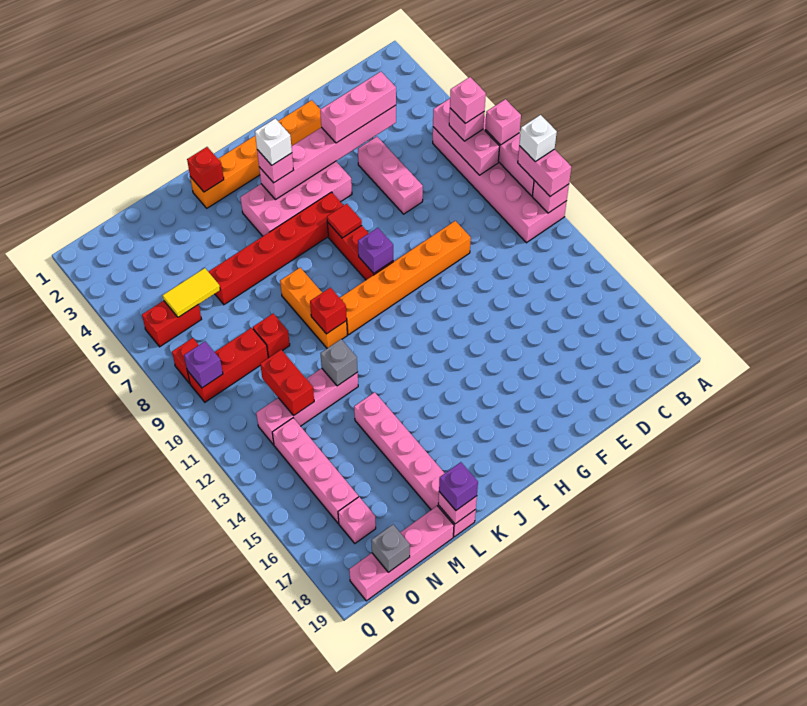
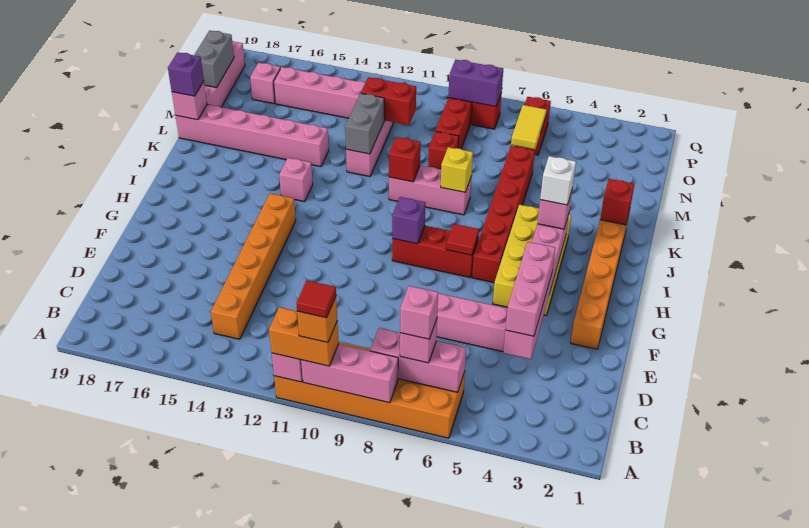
pink 2x6 brick [433,116,567,243] -> orange 2x6 brick [274,342,465,438]
pink 1x1 brick [485,99,521,145] -> pink 1x1 brick moved to [279,158,313,202]
pink 1x2 brick [518,146,571,196] -> orange 1x2 brick [269,307,339,366]
white 1x1 brick [519,115,557,161] -> orange 1x1 brick [297,297,337,342]
none -> red 1x1 tile [296,280,336,318]
orange 1x6 brick [340,221,471,335] -> orange 1x6 brick moved to [211,193,296,339]
pink 2x4 brick [241,161,352,236] -> yellow 2x4 brick [493,205,571,316]
orange 1x3 brick [280,268,347,348] -> pink 1x3 brick [389,165,472,215]
none -> yellow 1x1 brick [441,147,473,192]
grey 1x1 brick [321,339,358,386] -> grey 1x2 brick [345,93,385,154]
grey 1x1 brick [371,525,410,572] -> grey 1x2 brick [194,31,234,88]
purple 1x1 brick [184,341,223,388] -> purple 1x2 brick [448,60,503,107]

